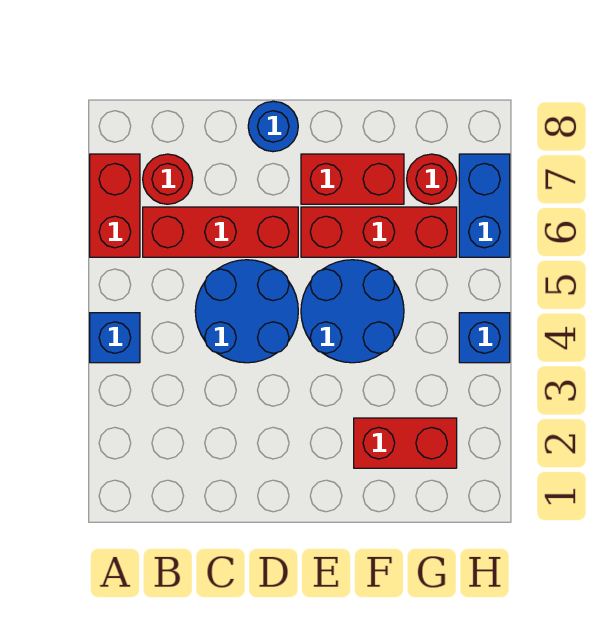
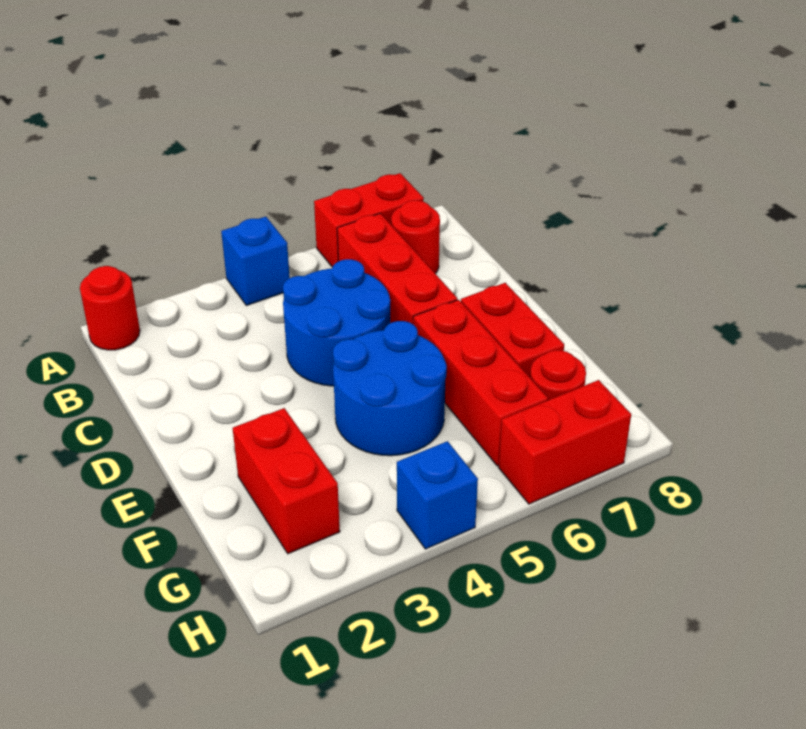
none -> red 1x1 round brick [80,266,140,350]
blue 1x1 round brick [248,101,298,152] -> none
blue 1x2 brick [459,154,510,257] -> red 1x2 brick [499,380,631,504]

